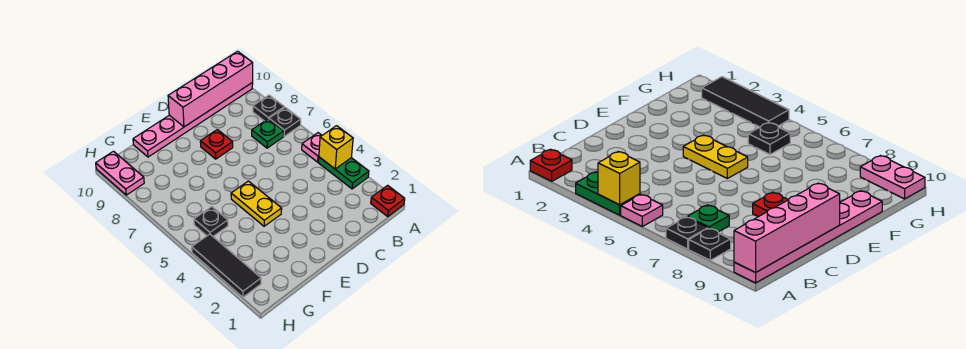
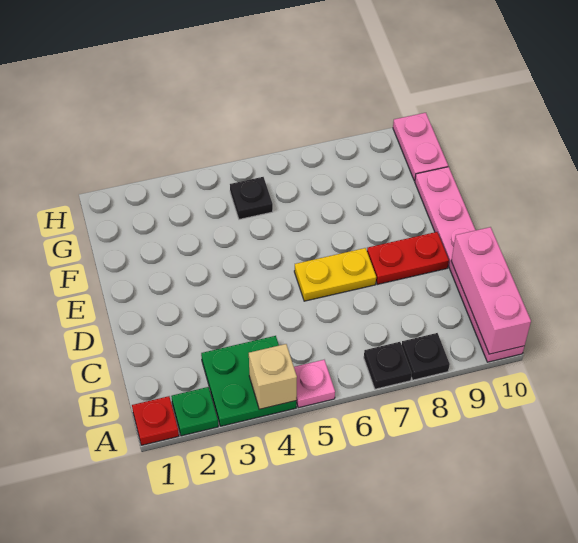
green 1x2 plate [319,157,369,189] -> green 2x2 plate [201,336,296,426]
yellow 1x1 brick [319,126,353,169] -> tan 1x1 brick [249,344,297,409]
pink 1x4 brick [168,51,253,127] -> pink 1x3 brick [451,227,531,354]
green 1x1 plate [252,119,284,148] -> green 1x1 plate moved to [171,387,218,436]
red 1x1 plate [200,130,233,159] -> red 1x2 plate [367,232,449,284]
yellow 1x2 plate [231,181,282,226] -> yellow 1x2 plate moved to [294,248,376,301]
black 1x3 tile [192,234,261,297] -> none
pink 1x2 plate [96,151,144,195] -> pink 1x2 plate turned to [393,113,448,181]

